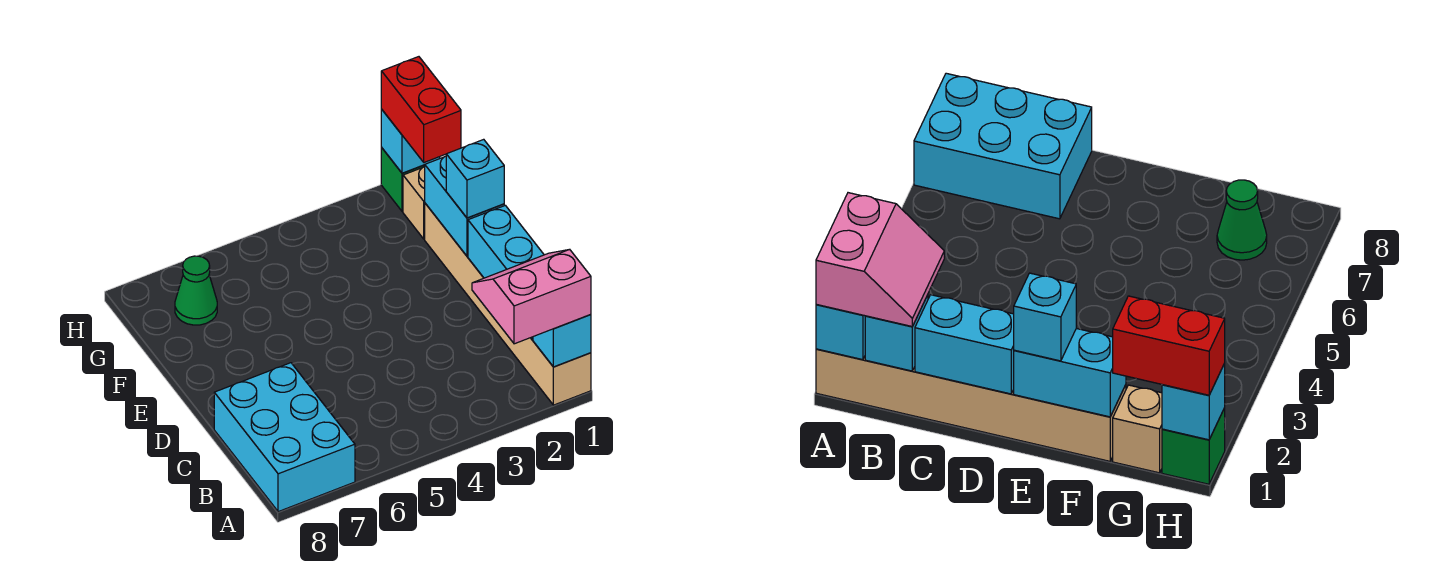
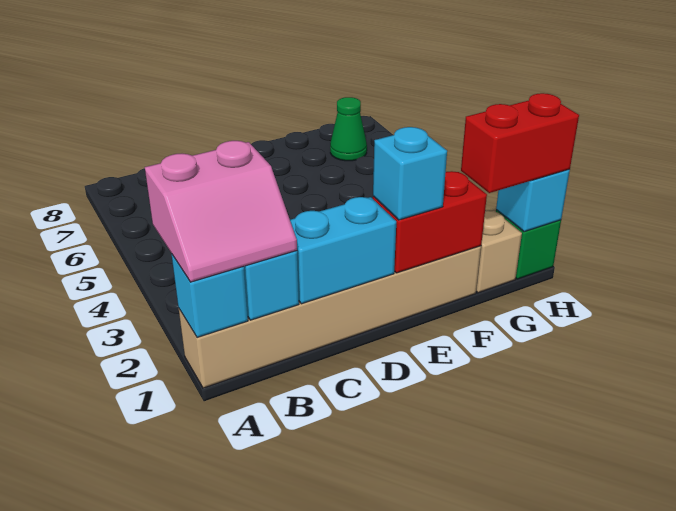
pink 2x2 slope [472,249,591,344] -> pink 2x2 slope turned to [145,141,297,282]
cyan 2x3 brick [214,363,355,512] -> none
cyan 1x2 brick [425,156,504,256] -> red 1x2 brick [373,171,487,273]

